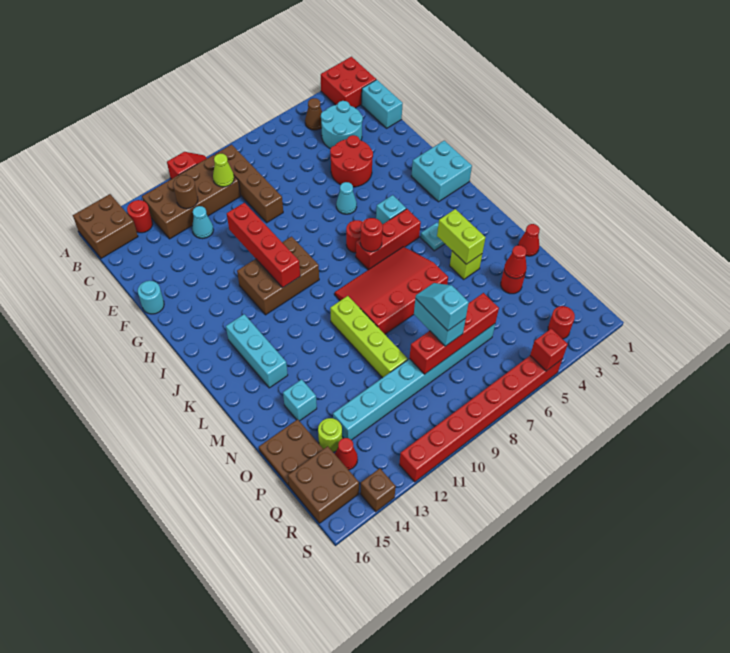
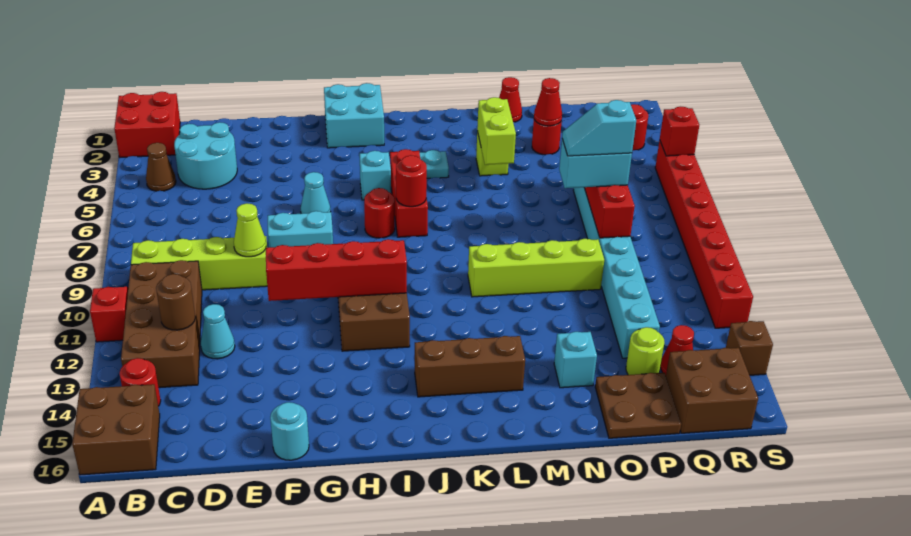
brown 1x4 brick [215,145,283,223] -> lime 1x4 brick [131,236,267,290]
cyan 1x2 brick [362,80,403,128] -> cyan 1x2 brick moved to [268,211,333,247]
lime 1x1 cone [213,154,234,187] -> lime 1x1 cone moved to [234,203,266,257]
red 2x2 round brick [330,135,373,187] -> none
cyan 1x3 brick [226,314,288,388] -> brown 1x3 brick [415,336,525,397]
red 3x4 slope [335,247,448,334] -> none
lime 1x2 brick [437,209,485,264] -> lime 1x2 brick turned to [477,97,516,165]

